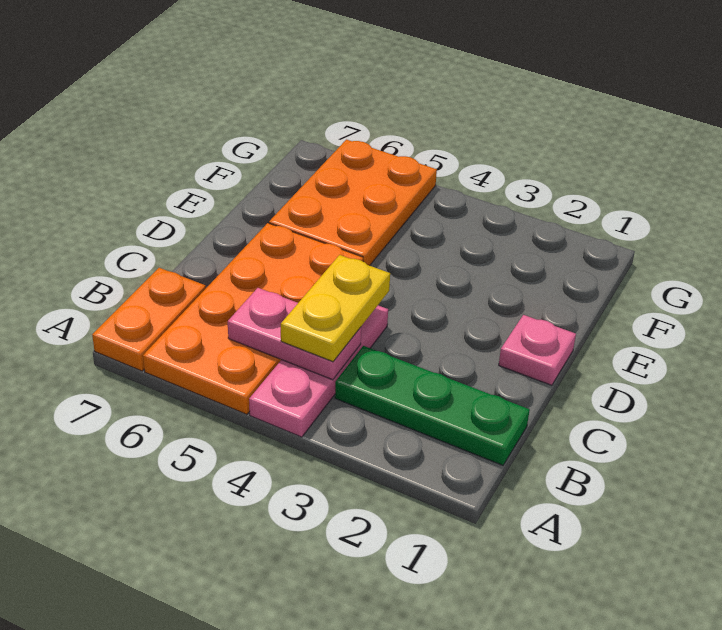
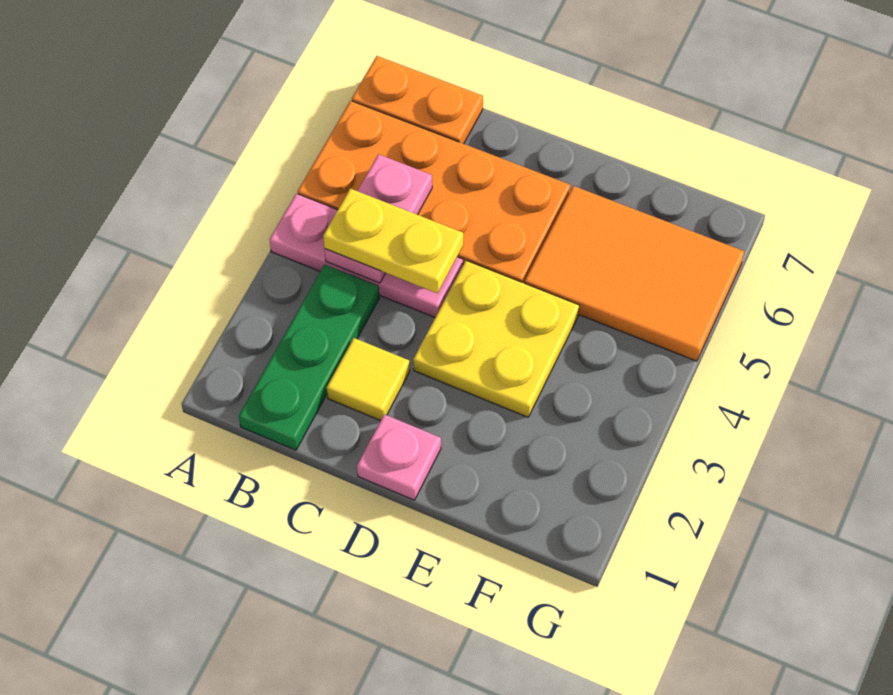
none -> yellow 1x1 tile [327,338,410,421]
none -> yellow 2x2 plate [413,261,579,417]
orange 2x3 plate [269,140,437,266] -> orange 2x3 tile [525,186,744,361]

